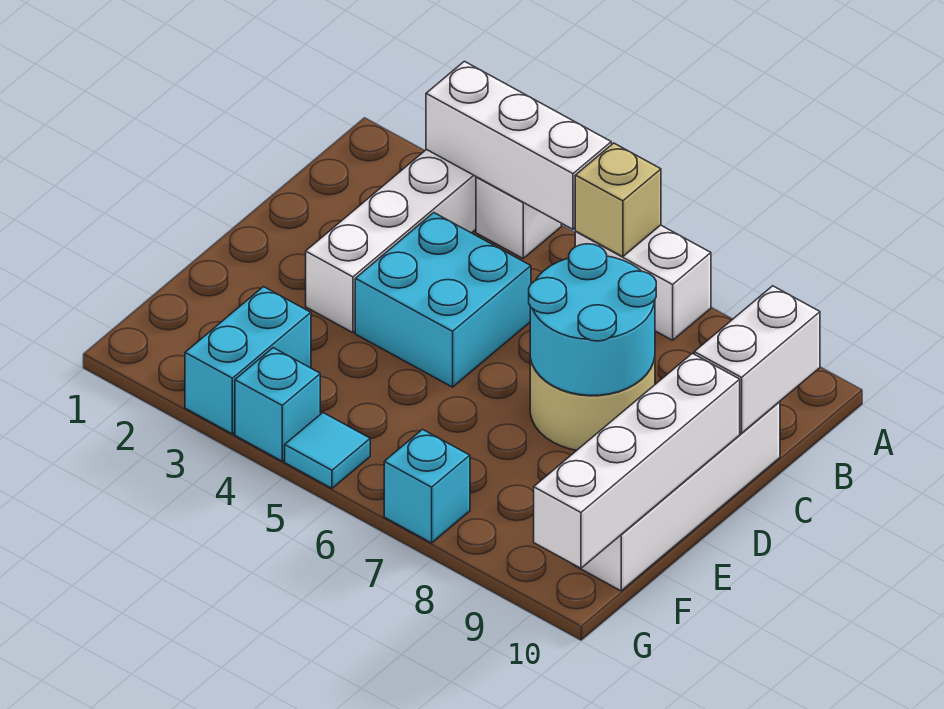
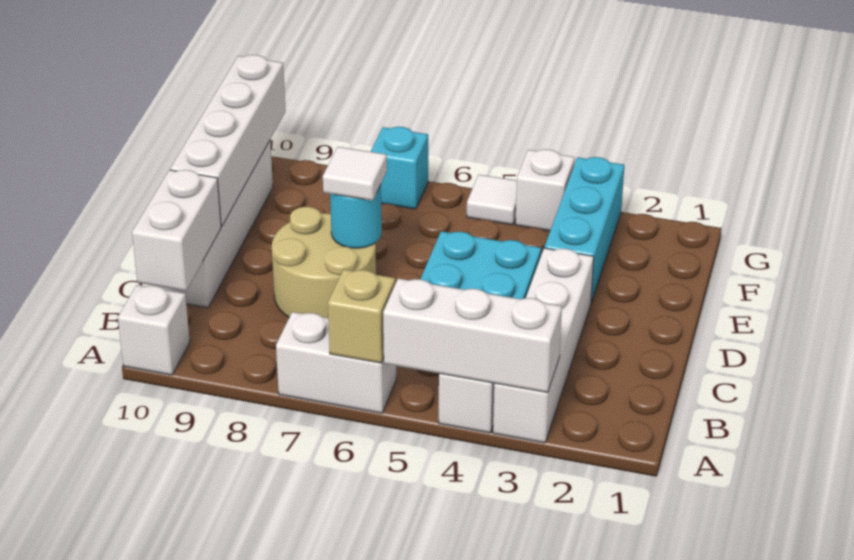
none -> white 1x1 brick [118,285,190,375]
cyan 2x2 round brick [529,244,656,395] -> cyan 1x1 round brick [330,185,382,248]
none -> white 1x1 tile [323,147,387,201]
cyan 1x2 brick [185,287,311,434] -> cyan 1x3 brick [544,157,624,303]
cyan 1x1 brick [235,348,320,461] -> white 1x1 brick [515,149,575,231]
cyan 1x1 tile [285,413,370,488] -> white 1x1 tile [467,175,517,225]

